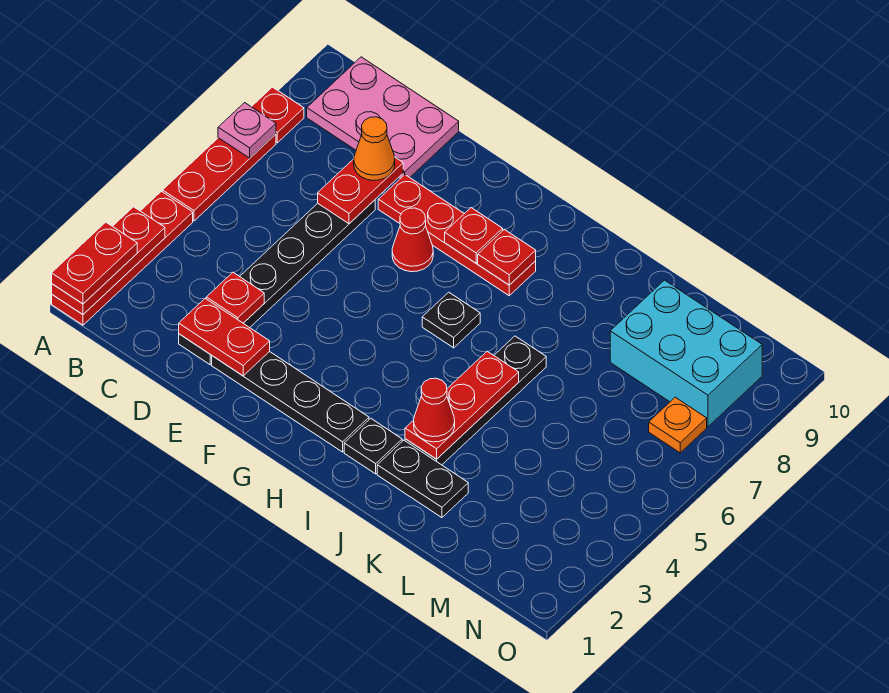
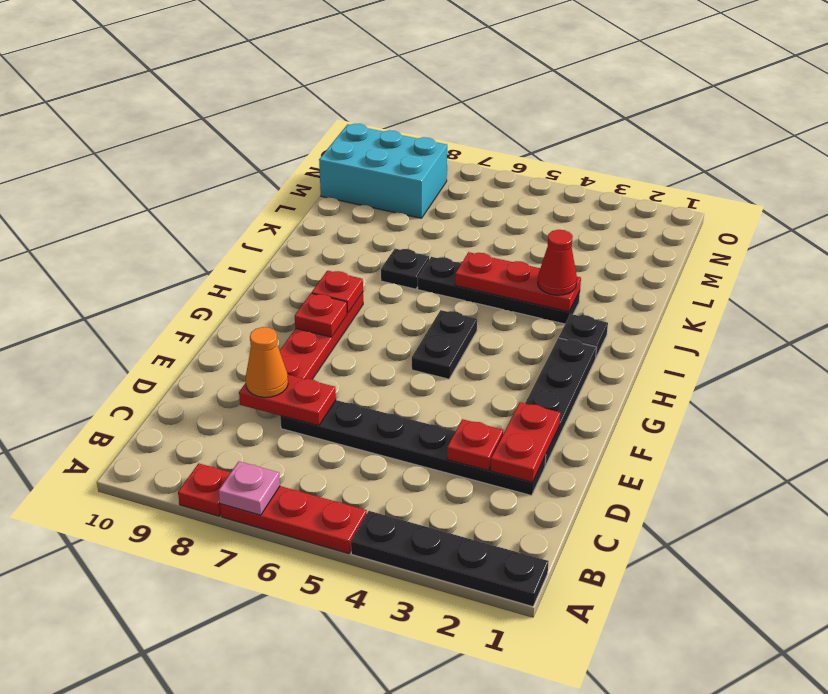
red 1x4 plate [52,191,193,325] -> black 1x4 plate [351,511,549,607]
red 1x3 plate [52,207,165,314] -> none
red 1x2 plate [52,222,137,304] -> none
pink 2x3 plate [307,57,459,179] -> none
red 1x1 cone [392,208,433,272] -> none
black 1x1 plate [422,292,480,348] -> black 1x1 plate moved to [381,249,429,289]
black 1x2 plate [377,440,468,518] -> black 1x2 plate moved to [412,310,477,379]
cyan 2x3 brick [610,280,762,427] -> cyan 2x3 brick turned to [319,124,447,218]
orange 1x1 plate [649,397,707,453] -> none

